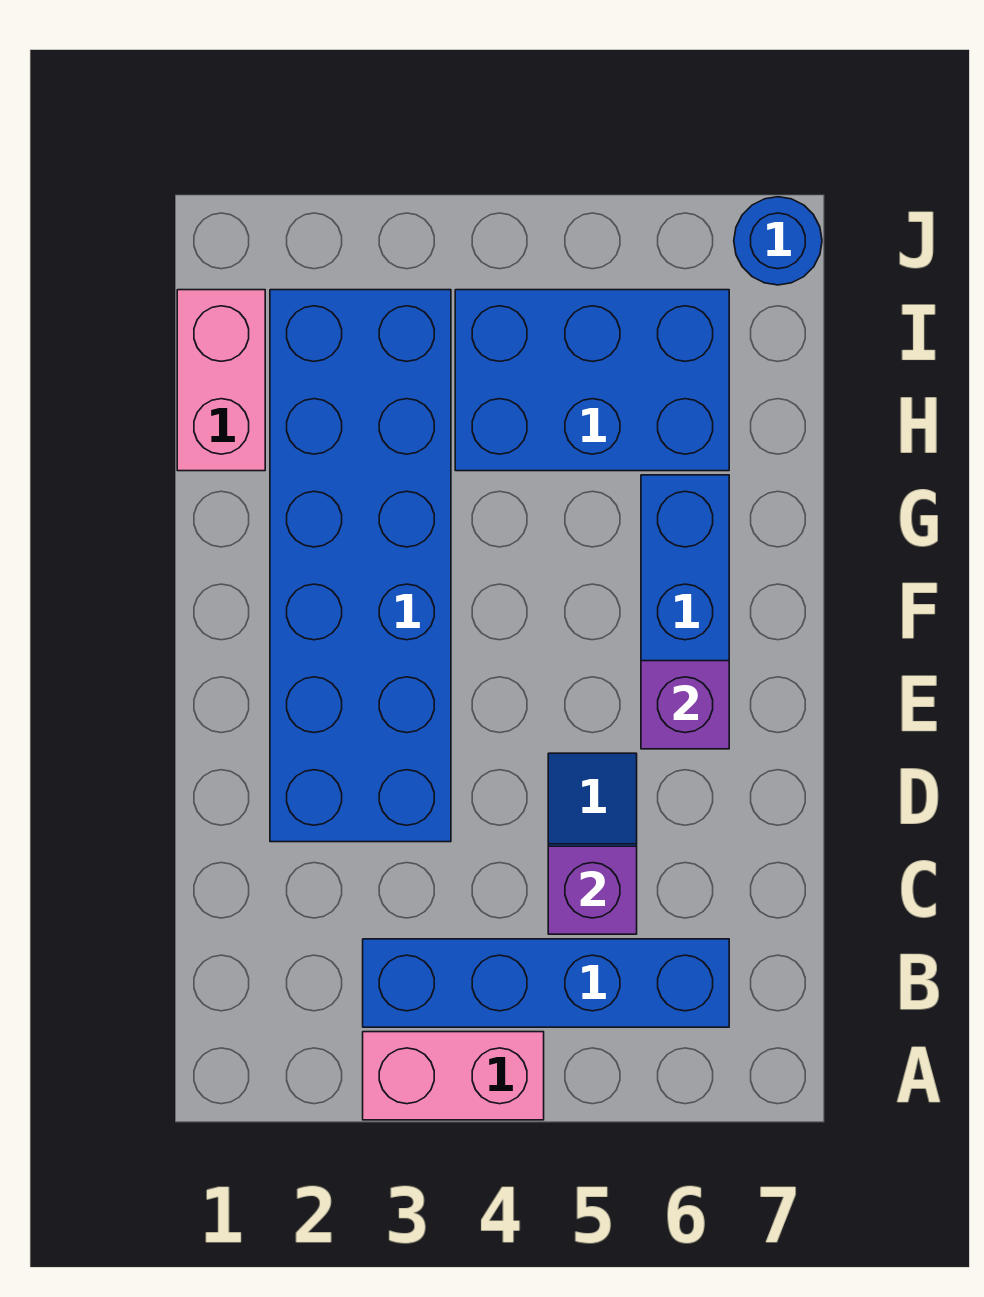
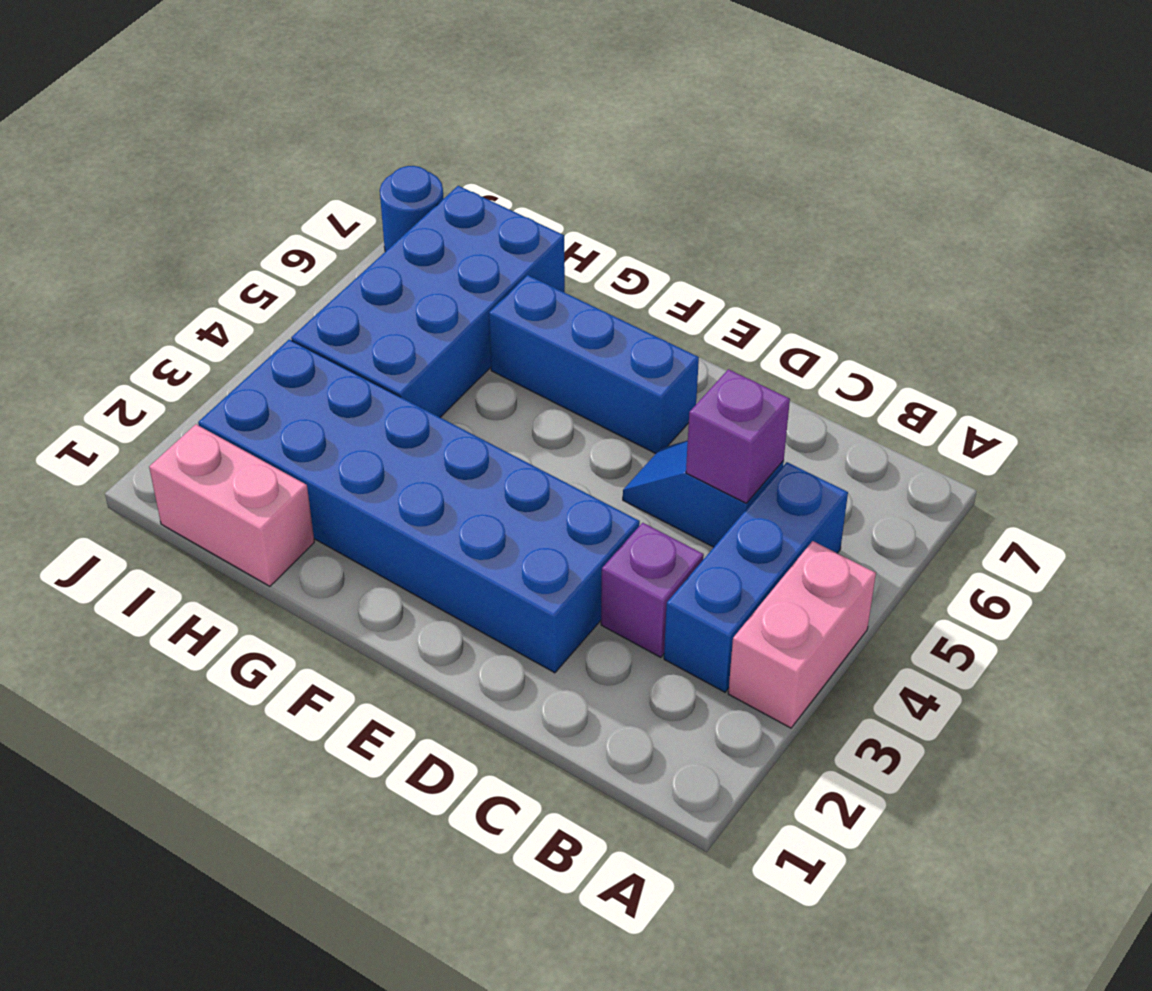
blue 1x4 brick [363,939,729,1027] -> blue 1x3 brick [664,462,848,692]
purple 1x1 brick [641,661,729,749] -> purple 1x1 brick moved to [601,523,704,657]
blue 2x3 brick [455,290,729,471] -> blue 2x4 brick [291,186,565,417]

